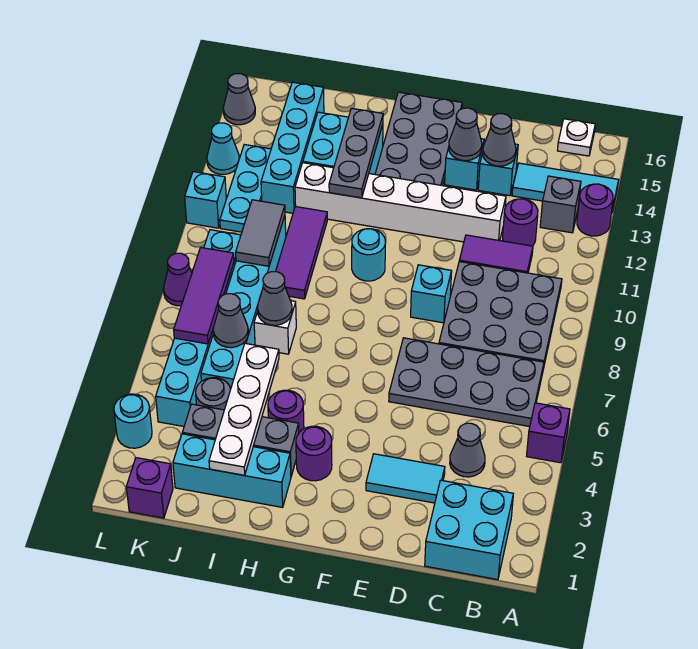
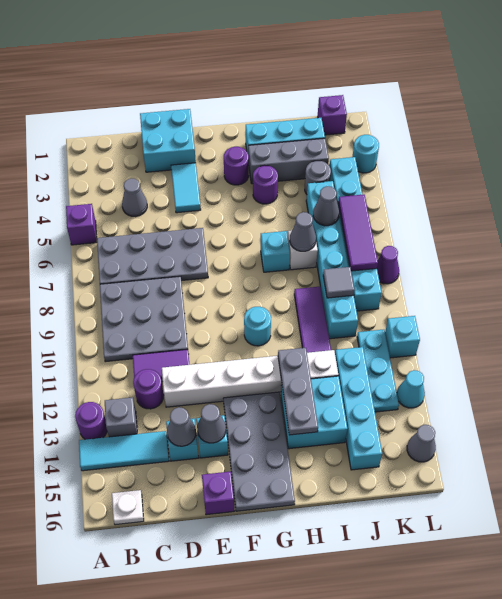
cyan 2x2 brick [425,480,513,580] -> cyan 2x2 brick moved to [140,109,196,172]
cyan 1x2 tile [366,454,445,503] -> cyan 1x2 tile turned to [171,163,201,213]
cyan 1x1 brick [411,265,452,323] -> cyan 1x1 brick moved to [261,231,290,272]
none -> purple 1x1 brick [202,472,234,515]
white 1x4 plate [209,343,279,475] -> none
grey 1x2 tile [236,200,285,266] -> grey 1x1 tile [323,267,355,298]

